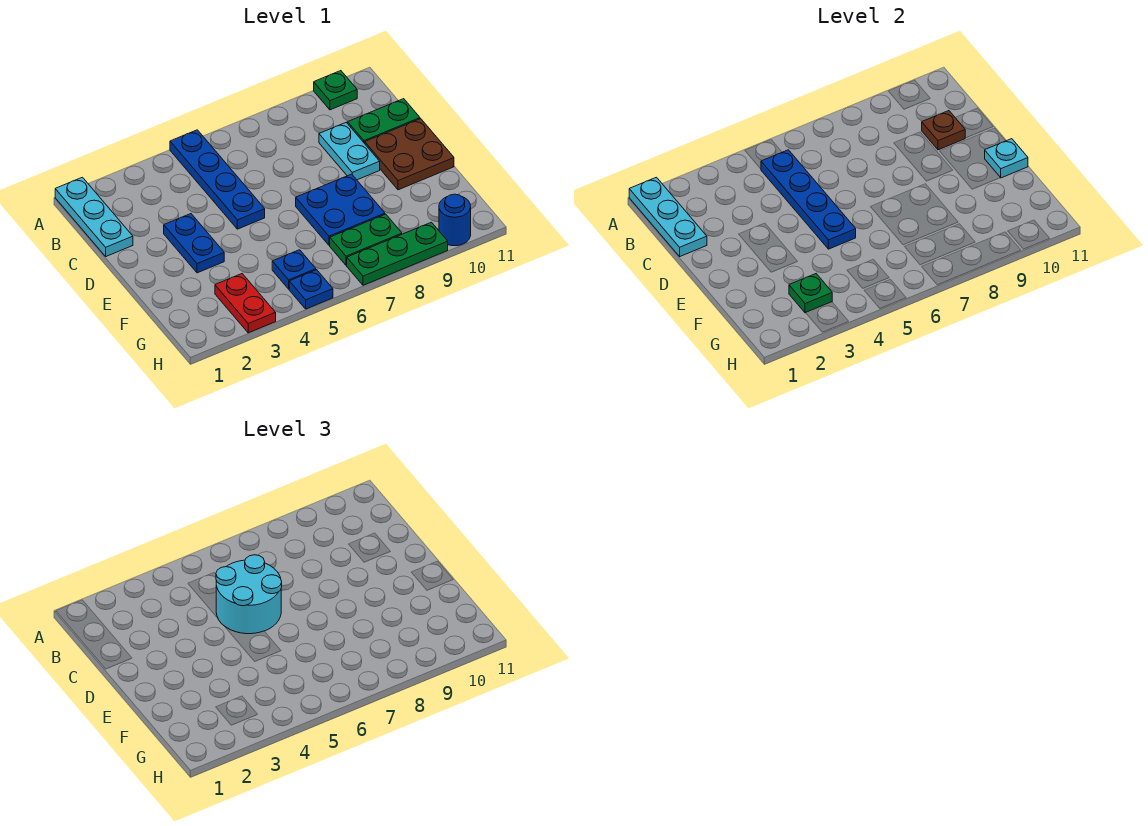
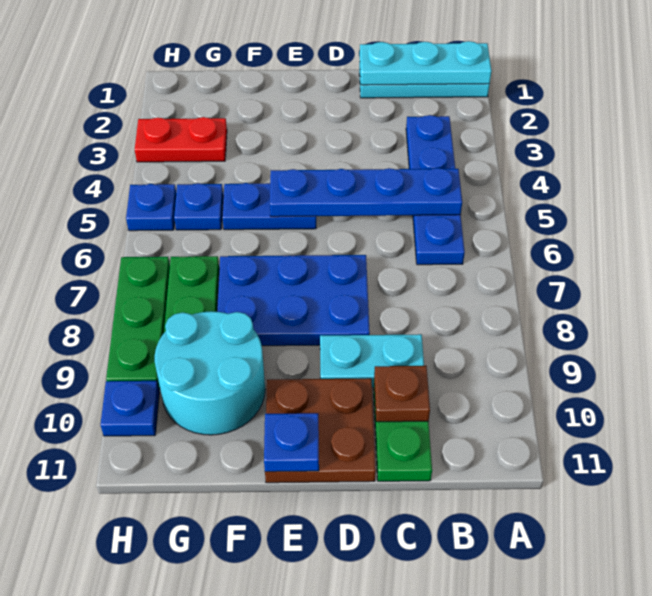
blue 1x4 plate [170,130,265,229] -> blue 1x4 plate turned to [406,115,465,265]
green 1x1 plate [314,71,357,110] -> none
cyan 2x2 round brick [216,555,282,634] -> cyan 2x2 round brick moved to [155,311,265,435]
blue 1x2 plate [164,214,224,273] -> blue 1x2 plate moved to [222,183,316,230]
blue 2x2 plate [296,174,385,245] -> blue 2x3 plate [217,255,370,346]
cyan 1x1 plate [985,139,1028,178] -> blue 1x1 plate [264,413,319,472]
green 1x1 plate [789,274,832,313] -> none
blue 1x1 round brick [439,194,471,246] -> blue 1x1 plate [101,381,159,436]

